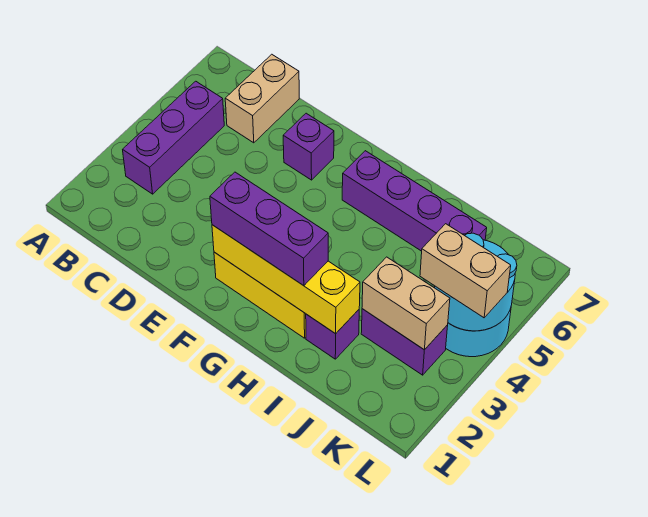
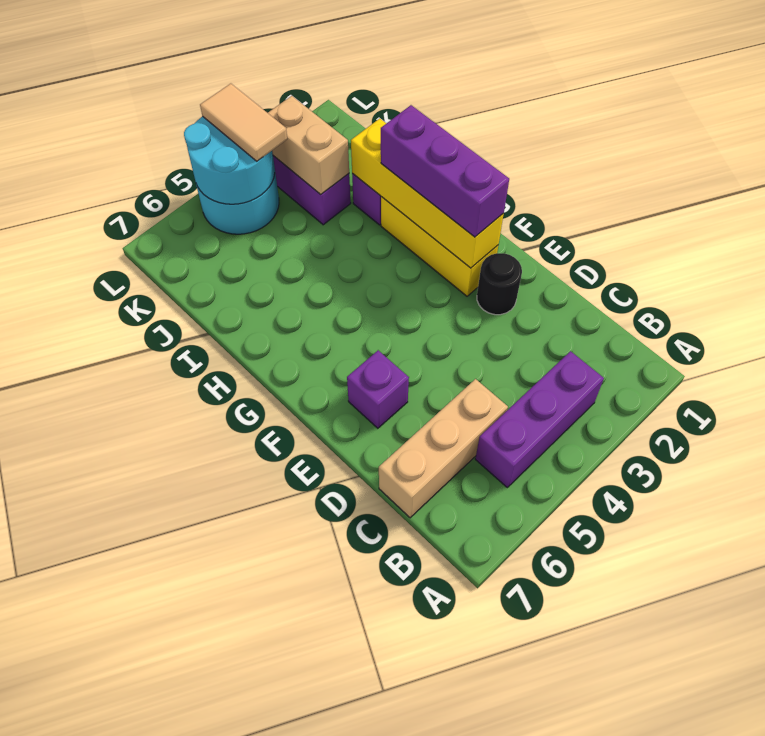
tan 1x2 brick [225,54,299,143] -> tan 1x3 brick [379,379,508,518]
none -> black 1x1 round brick [477,253,522,315]
purple 1x4 brick [342,151,487,251] -> none
tan 1x2 brick [420,224,511,318] -> tan 1x2 tile [200,84,287,161]

